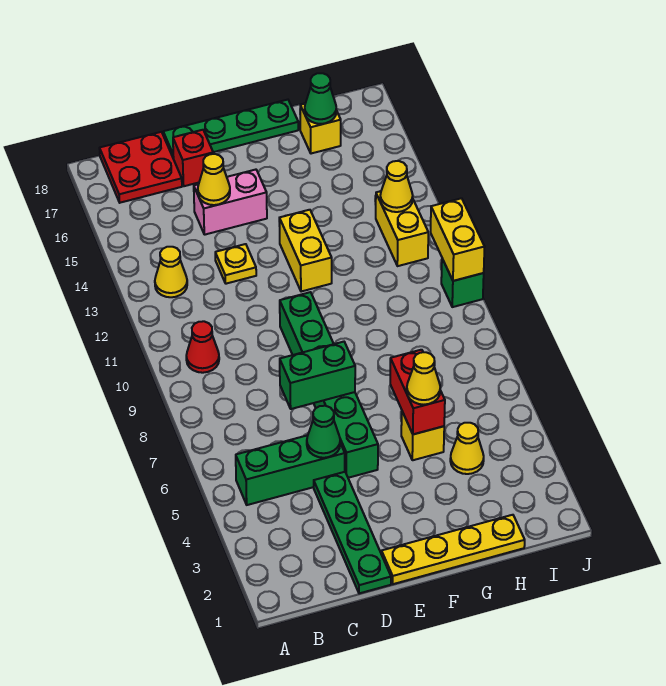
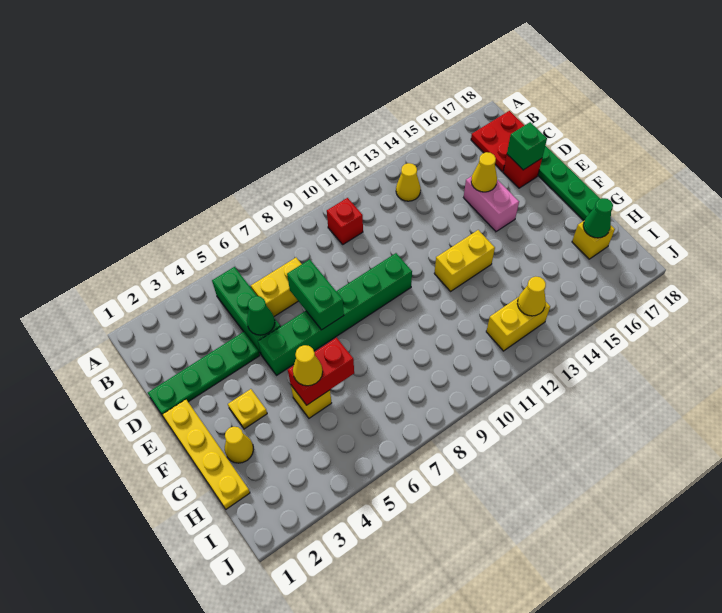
red 1x1 cone [186,321,219,373] -> red 1x1 brick [327,198,363,244]
yellow 1x1 plate [215,244,256,284] -> yellow 1x1 plate moved to [228,389,267,429]
yellow 1x1 cone [450,423,484,474] -> yellow 1x1 cone moved to [225,427,253,463]
green 1x1 brick [441,259,484,307] -> green 1x1 brick moved to [507,122,547,170]
yellow 1x2 brick [431,198,484,281] -> yellow 1x2 brick moved to [251,258,302,316]

